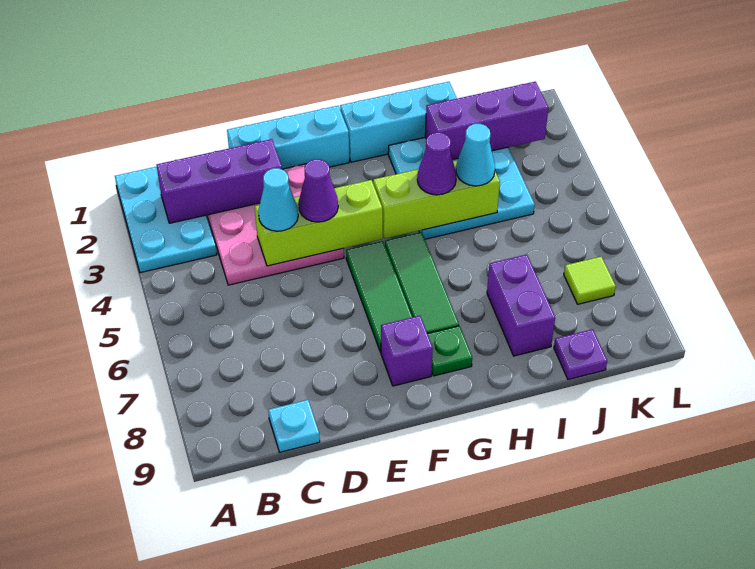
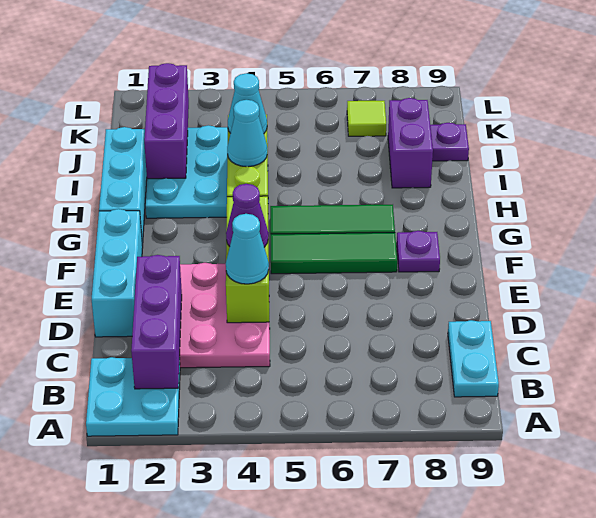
cyan 2x3 plate [115,167,217,273] -> cyan 2x2 plate [86,357,180,436]
cyan 1x1 plate [268,400,320,452] -> cyan 1x2 plate [448,320,499,397]
purple 1x1 brick [381,316,433,386] -> purple 1x1 plate [397,231,440,272]
green 1x1 plate [428,326,472,376] -> none
purple 1x1 cone [417,132,456,195] -> cyan 1x1 cone [227,100,267,167]
purple 1x2 brick [487,254,555,356] -> purple 1x2 brick turned to [388,98,433,188]

